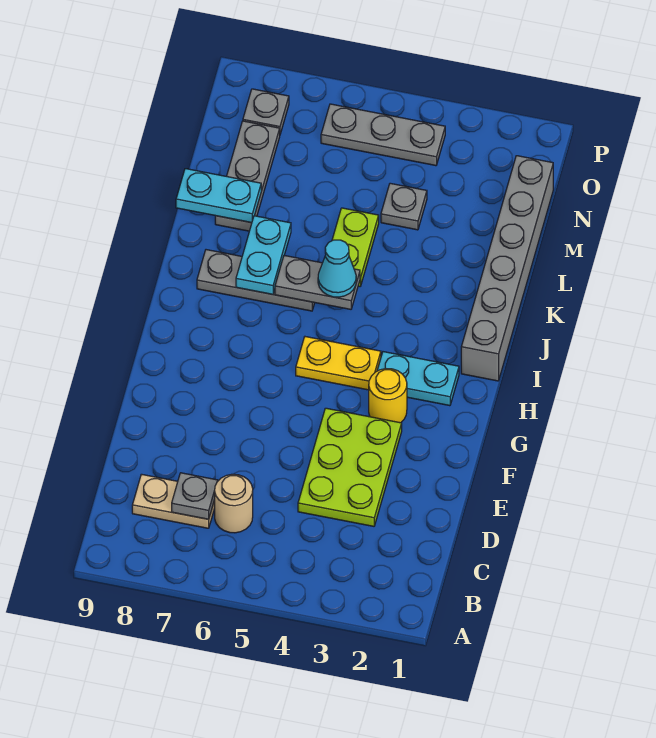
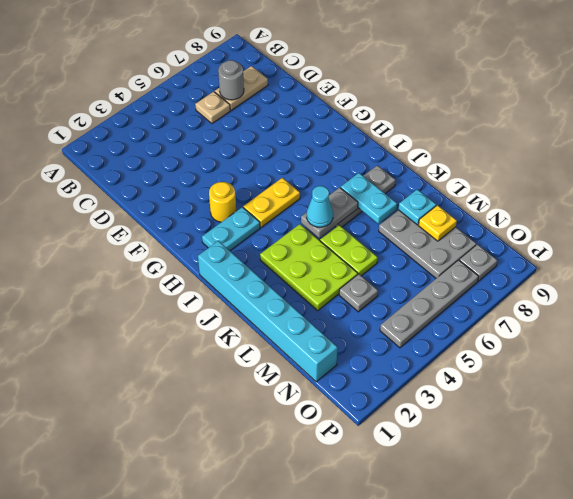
tan 1x1 round brick [215,474,253,533] -> tan 1x1 plate [195,92,230,124]
grey 1x1 plate [172,473,218,519] -> grey 1x1 round brick [218,60,244,100]
lime 2x3 plate [298,408,402,526] -> lime 2x3 plate moved to [260,224,358,311]
grey 1x6 brick [461,156,553,381] -> cyan 1x6 brick [198,241,338,382]
grey 1x3 plate [215,121,280,231] -> grey 2x3 plate [379,210,476,278]
cyan 1x2 plate [176,169,261,223] -> cyan 1x1 plate [398,189,436,225]
none -> yellow 1x1 plate [418,205,457,241]
grey 1x3 plate [321,104,445,166] -> grey 1x4 plate [380,260,479,348]

